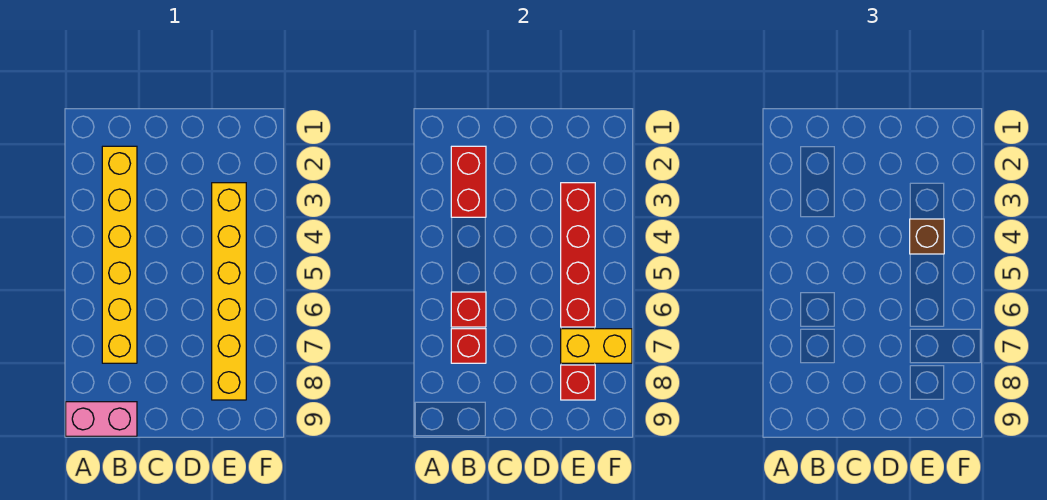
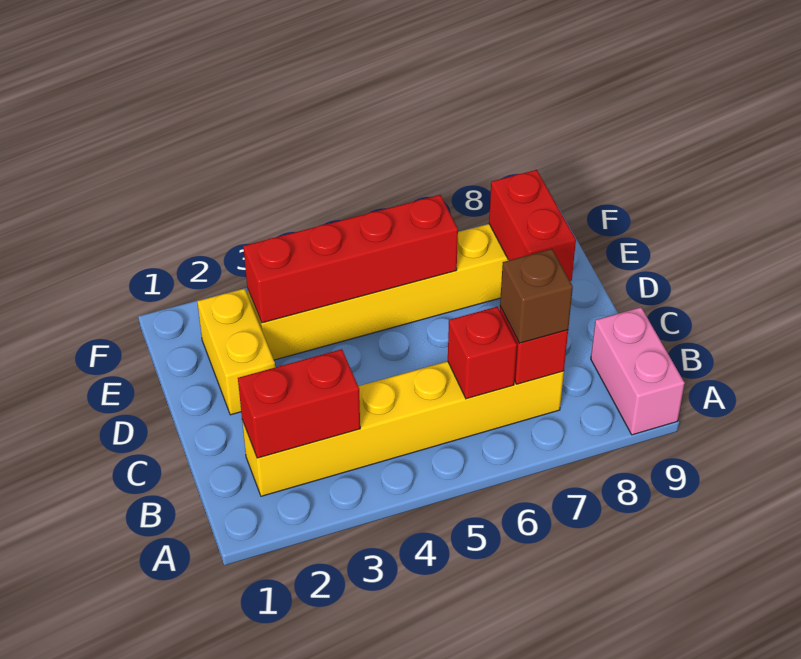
brown 1x1 brick [910,219,944,254] -> brown 1x1 brick moved to [500,249,573,343]
yellow 1x2 brick [561,329,632,363] -> yellow 1x2 brick moved to [197,288,275,415]
red 1x1 brick [561,365,595,400] -> red 1x2 brick [489,170,576,281]

